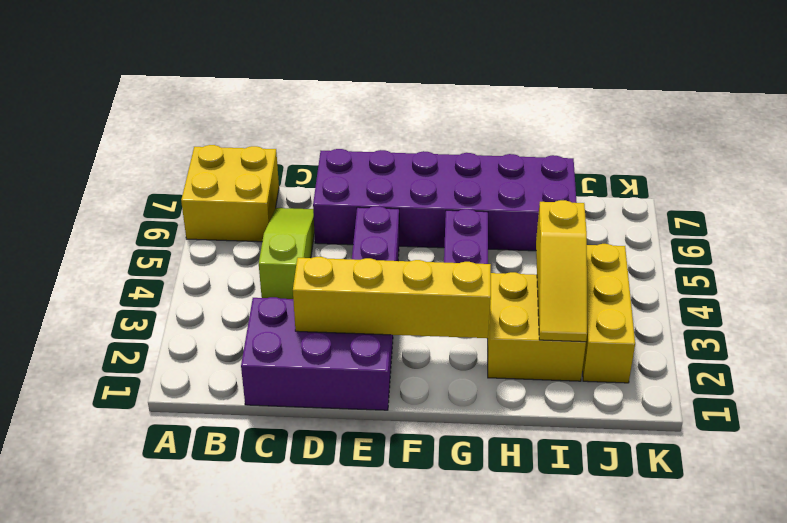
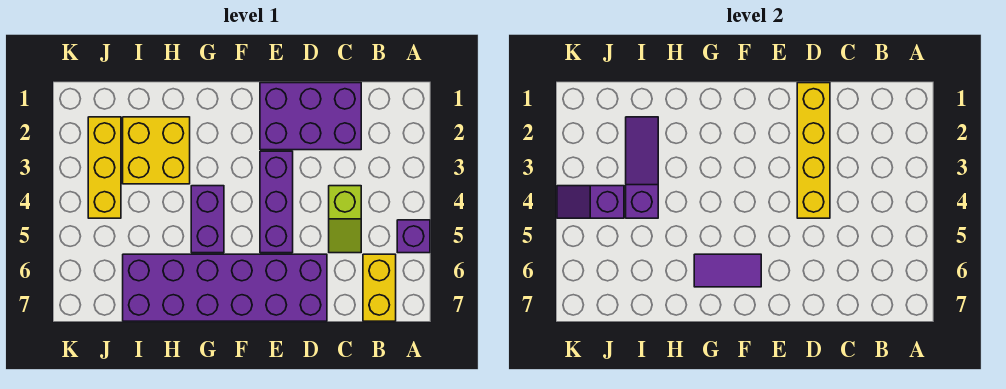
none -> purple 1x1 brick [397,220,430,253]
yellow 2x2 brick [181,145,279,242] -> yellow 1x2 brick [363,254,396,321]
lime 1x3 slope [259,208,314,299] -> lime 1x2 slope [329,186,361,253]
yellow 1x4 brick [293,257,491,338] -> yellow 1x4 brick turned to [797,83,830,218]
none -> purple 1x2 tile [694,254,761,287]
yellow 1x3 slope [536,200,587,342] -> purple 1x3 slope [626,117,658,218]
none -> purple 1x2 slope [557,186,624,218]

